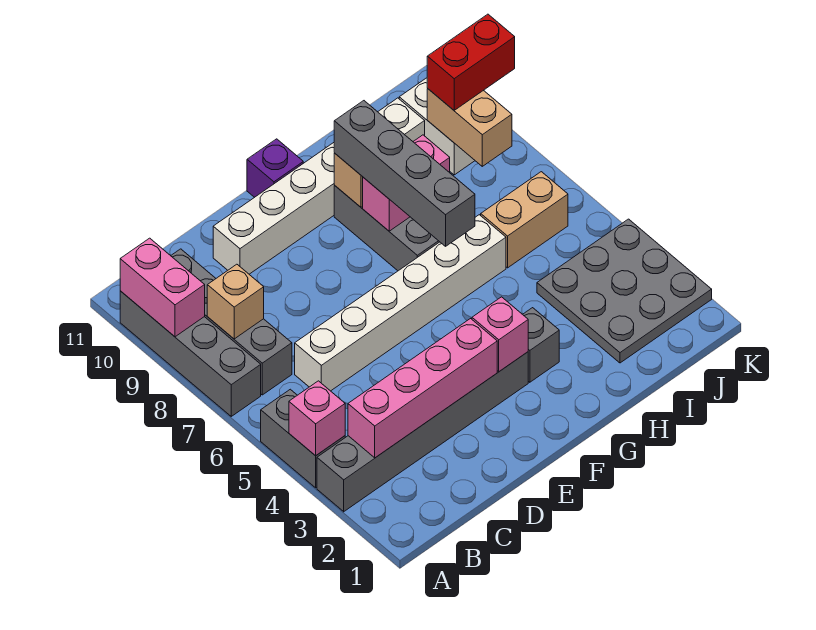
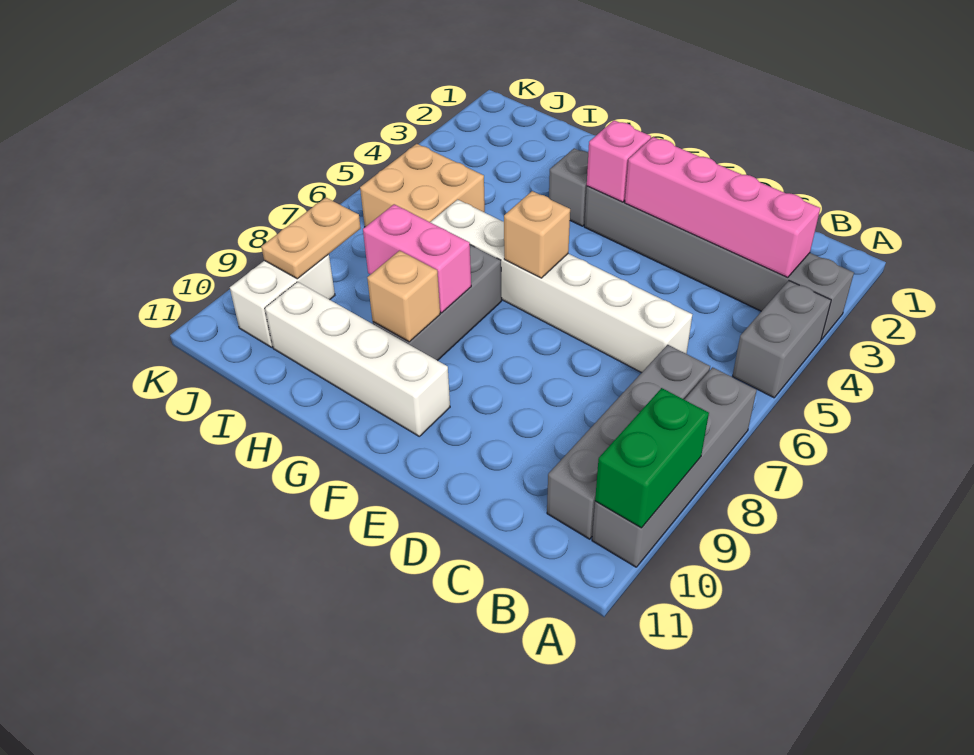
pink 1x1 brick [289,381,345,456] -> none
pink 1x2 brick [120,238,205,337] -> green 1x2 brick [595,388,709,528]
tan 1x1 brick [207,264,264,339] -> tan 1x1 brick moved to [504,191,570,278]
white 1x6 brick [213,98,425,274] -> white 1x4 brick [265,282,450,436]
purple 1x1 brick [247,139,303,197] -> none
grey 1x4 brick [334,101,475,246] -> none
grey 3x3 plate [537,219,712,363] -> none
tan 1x2 brick [481,172,568,268] -> tan 2x2 brick [360,144,485,227]
tan 1x2 brick [427,89,512,166] -> tan 1x2 plate [261,198,361,279]
red 1x2 brick [427,14,515,110] -> none

